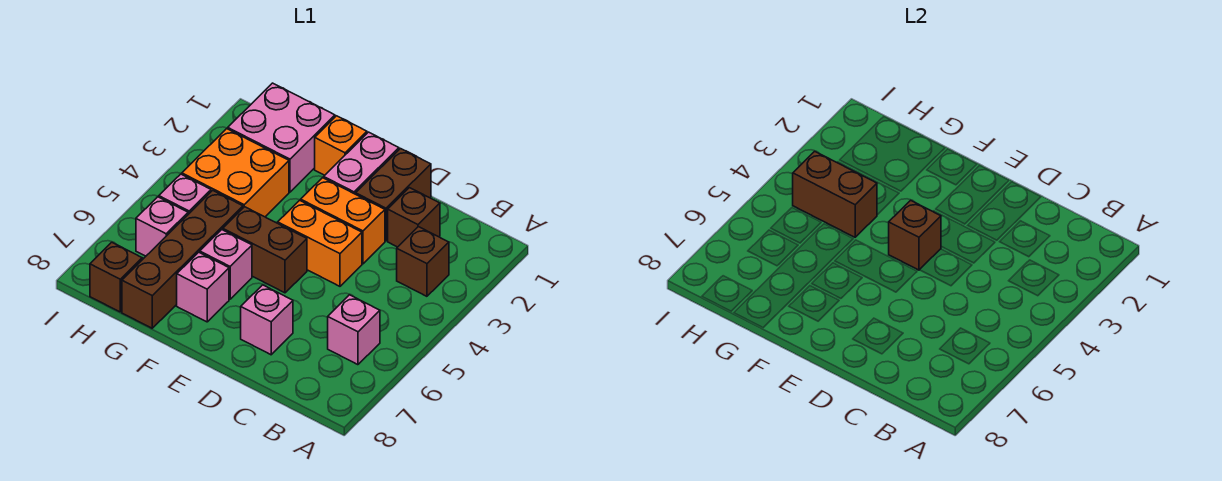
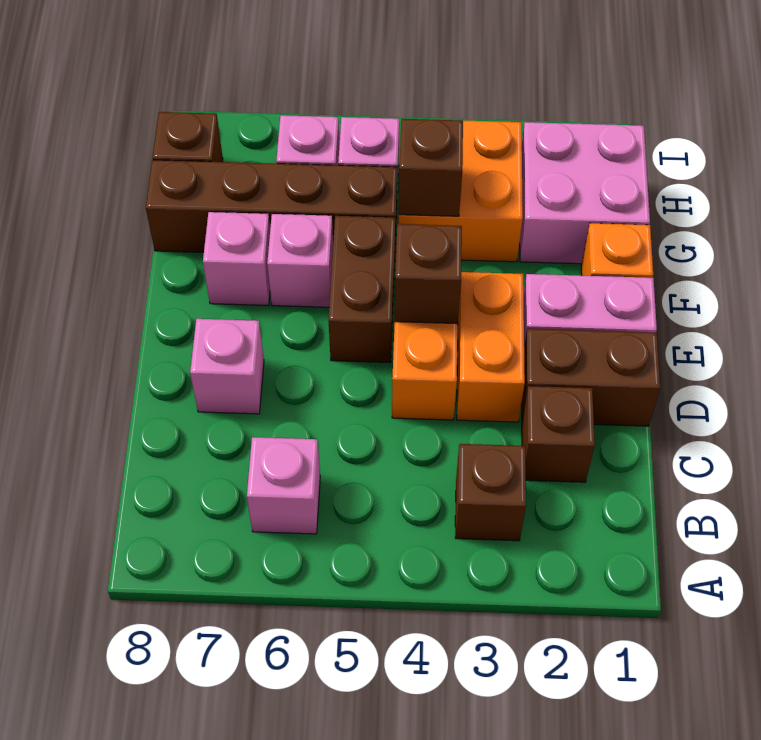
brown 1x2 brick [793,151,877,237] -> brown 1x1 brick [399,119,463,216]

